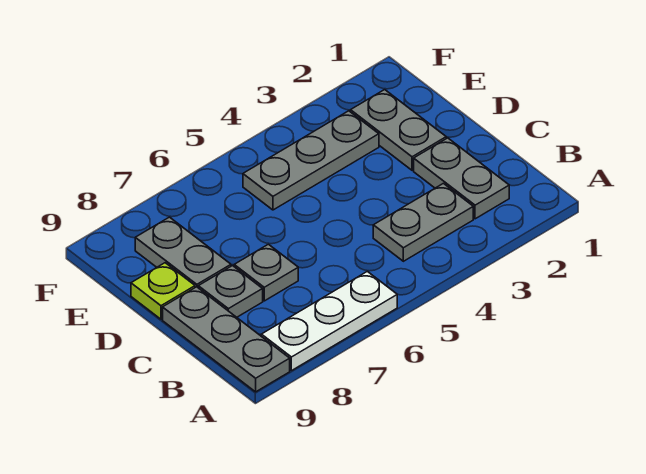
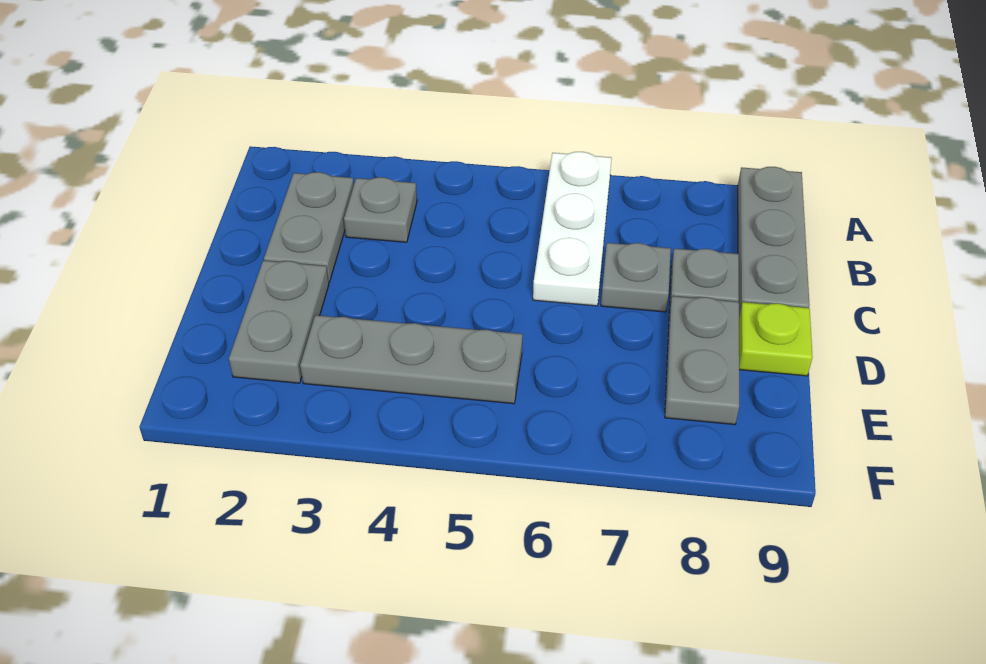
white 1x3 plate [261,271,397,371] -> white 1x3 plate turned to [533,152,612,306]
grey 1x2 plate [373,183,473,261] -> grey 1x1 plate [344,177,417,242]

